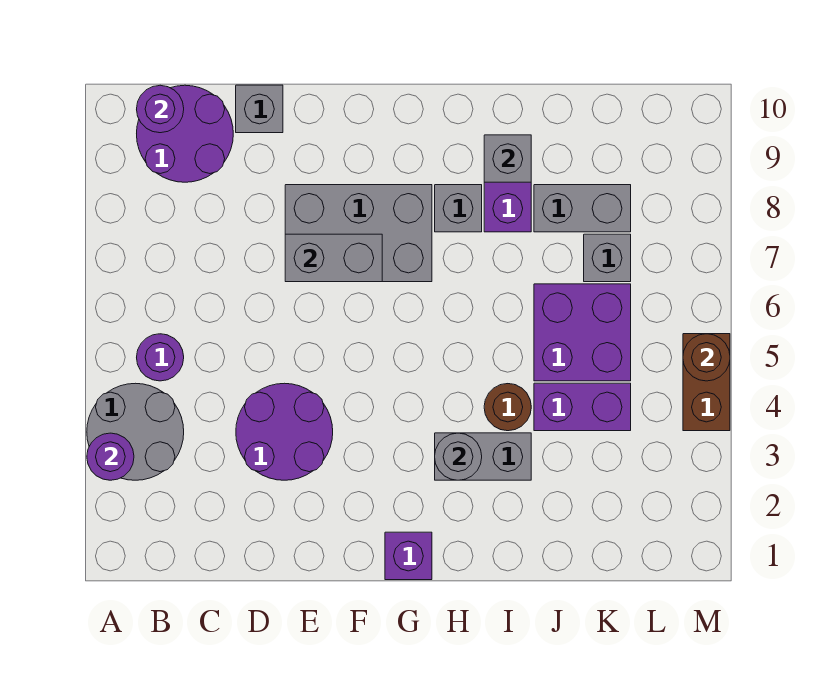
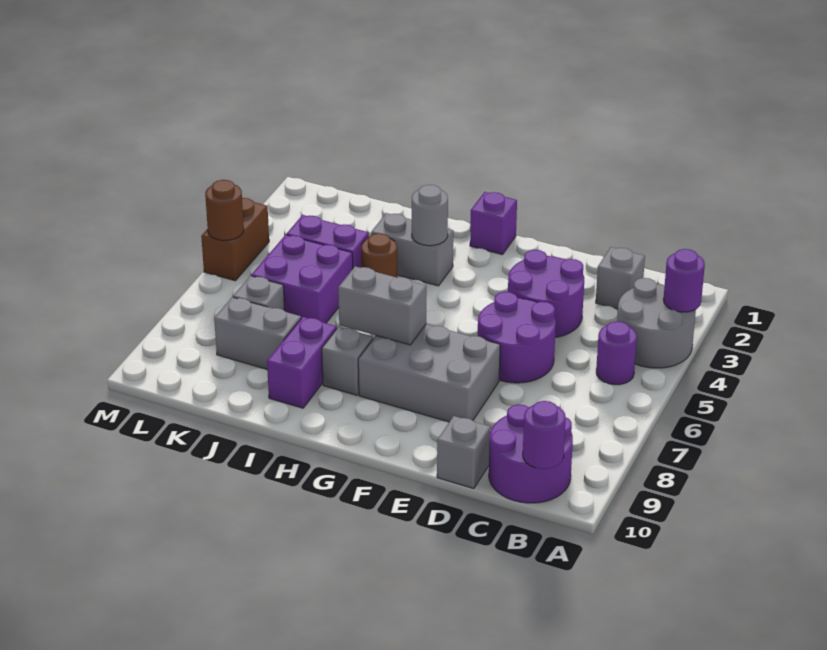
none -> purple 2x2 round brick [478,292,556,383]
grey 1x2 brick [285,234,382,282] -> grey 1x2 brick moved to [338,266,426,345]
grey 1x1 brick [484,135,531,182] -> grey 1x1 brick moved to [596,247,645,309]

